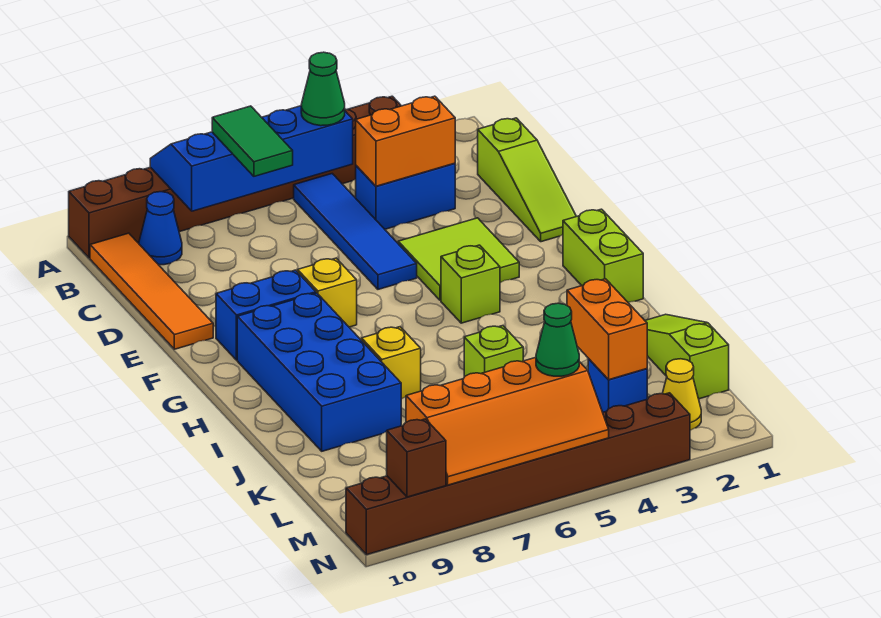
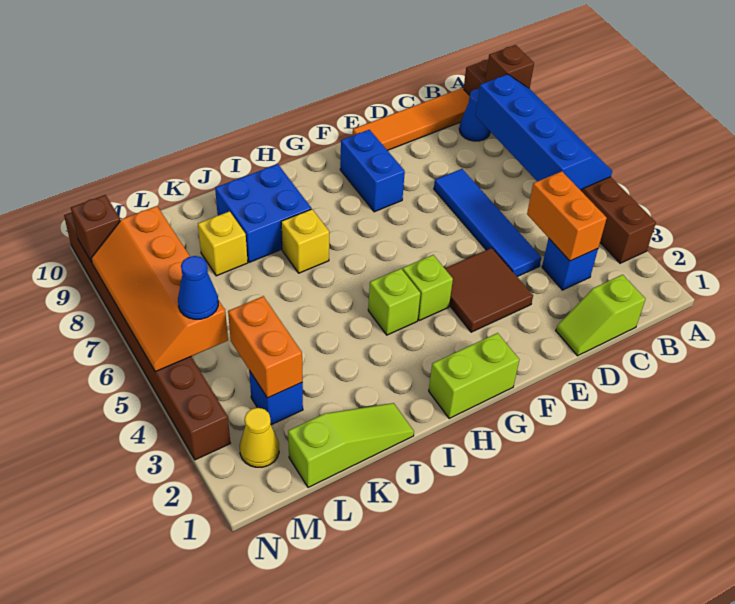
none -> brown 1x1 brick [485,45,534,89]
blue 1x4 tile [294,174,417,289] -> blue 1x4 tile turned to [434,169,541,277]
green 1x1 cone [301,52,345,126] -> none
green 1x2 tile [212,106,293,176] -> none
lime 1x3 slope [478,118,576,242] -> lime 1x2 slope [556,275,645,356]
blue 1x2 brick [356,163,455,229] -> blue 1x1 brick [542,238,598,290]
lime 2x2 tile [398,218,519,300] -> brown 2x2 tile [445,248,533,332]
yellow 1x1 brick [298,258,357,327] -> yellow 1x1 brick moved to [198,211,248,276]
blue 2x4 brick [237,293,401,451] -> blue 2x2 brick [215,164,311,262]
lime 1x1 brick [464,326,523,377] -> lime 1x1 brick moved to [368,269,420,335]
orange 1x2 brick [567,279,647,380] -> orange 1x2 brick turned to [228,296,303,398]
green 1x1 cone [536,303,579,376] -> blue 1x1 cone [178,256,218,319]

